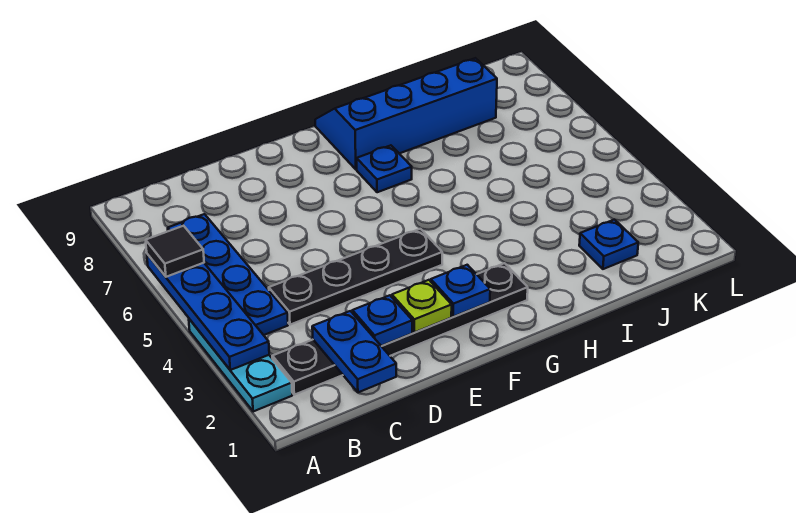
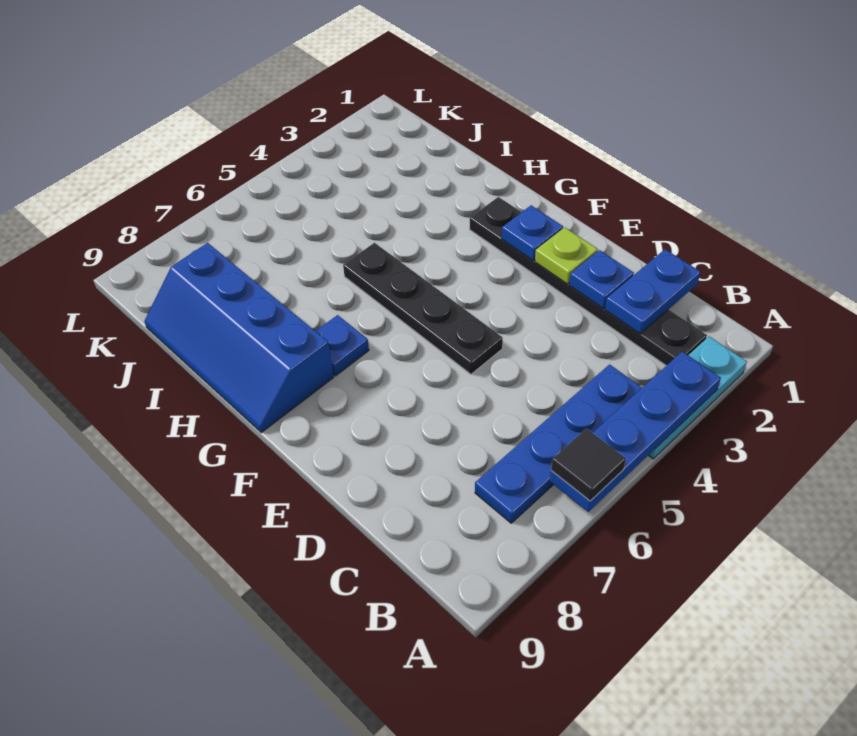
black 1x4 plate [269,229,442,325] -> black 1x4 plate moved to [343,243,503,374]
blue 1x1 plate [579,220,638,269] -> none

